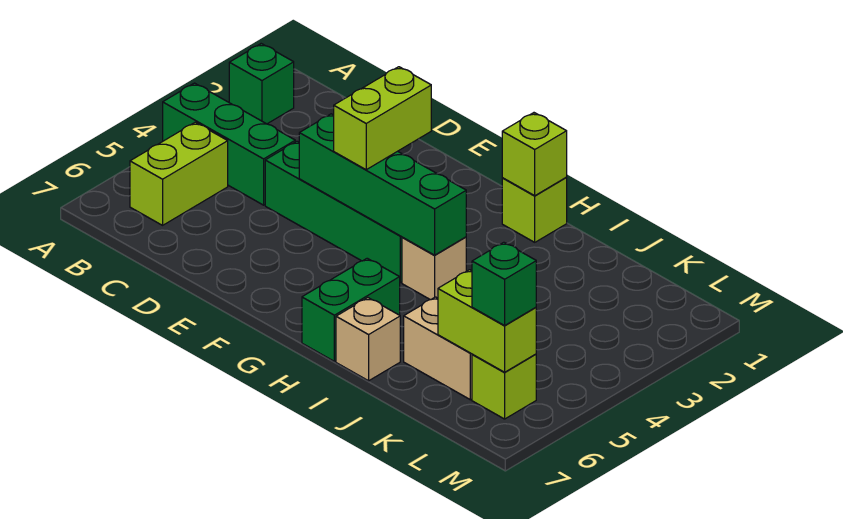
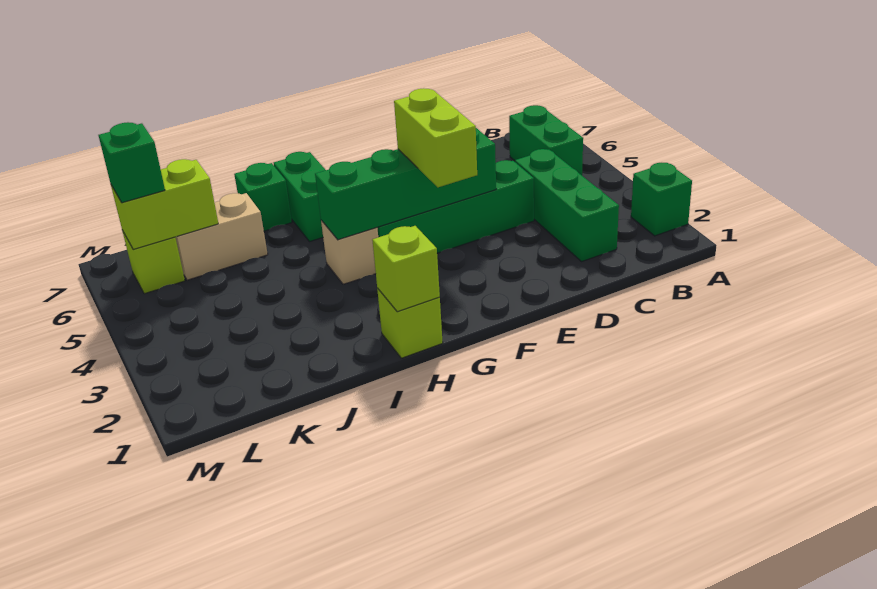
green 1x3 brick [163,83,295,205] -> green 1x3 brick turned to [515,149,619,262]
lime 1x2 brick [130,122,228,225] -> green 1x2 brick [509,105,583,175]
tan 1x1 brick [336,298,400,381] -> green 1x1 brick [234,163,292,231]

